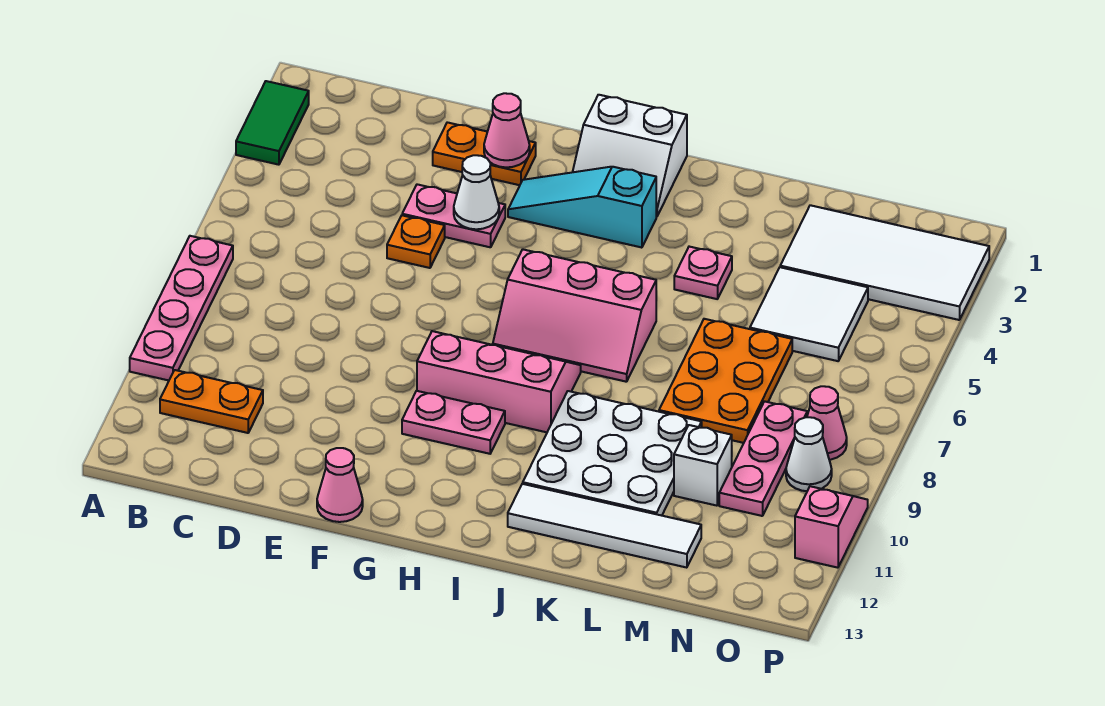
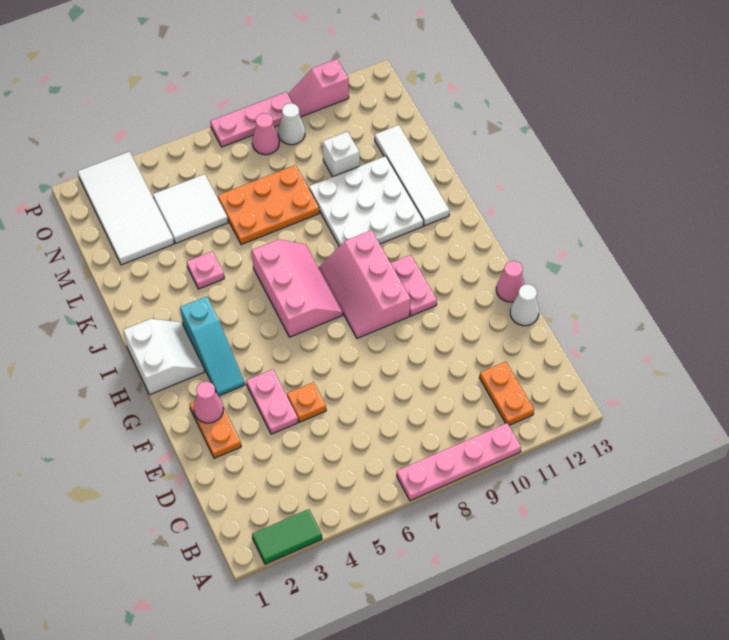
white 1x1 cone [454,155,499,229] -> white 1x1 cone moved to [510,284,539,326]
pink 1x3 plate [719,401,807,516] -> pink 1x3 plate moved to [210,92,292,147]

